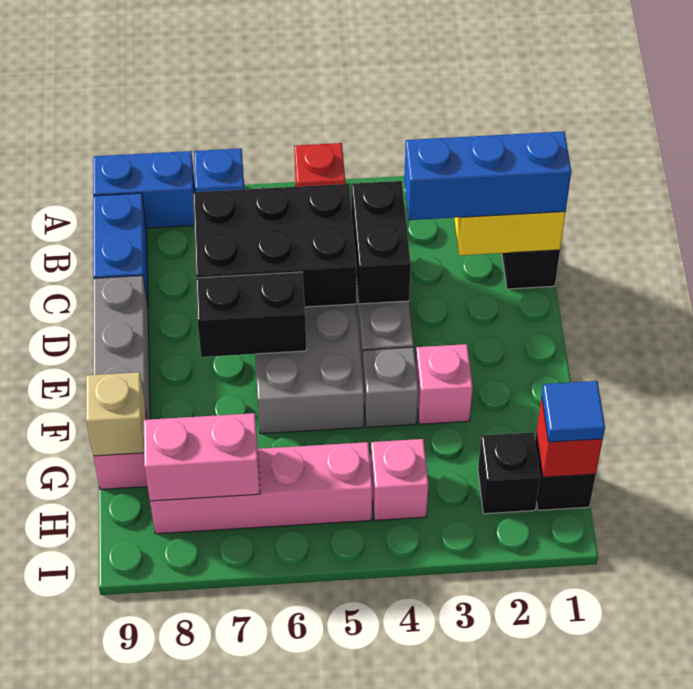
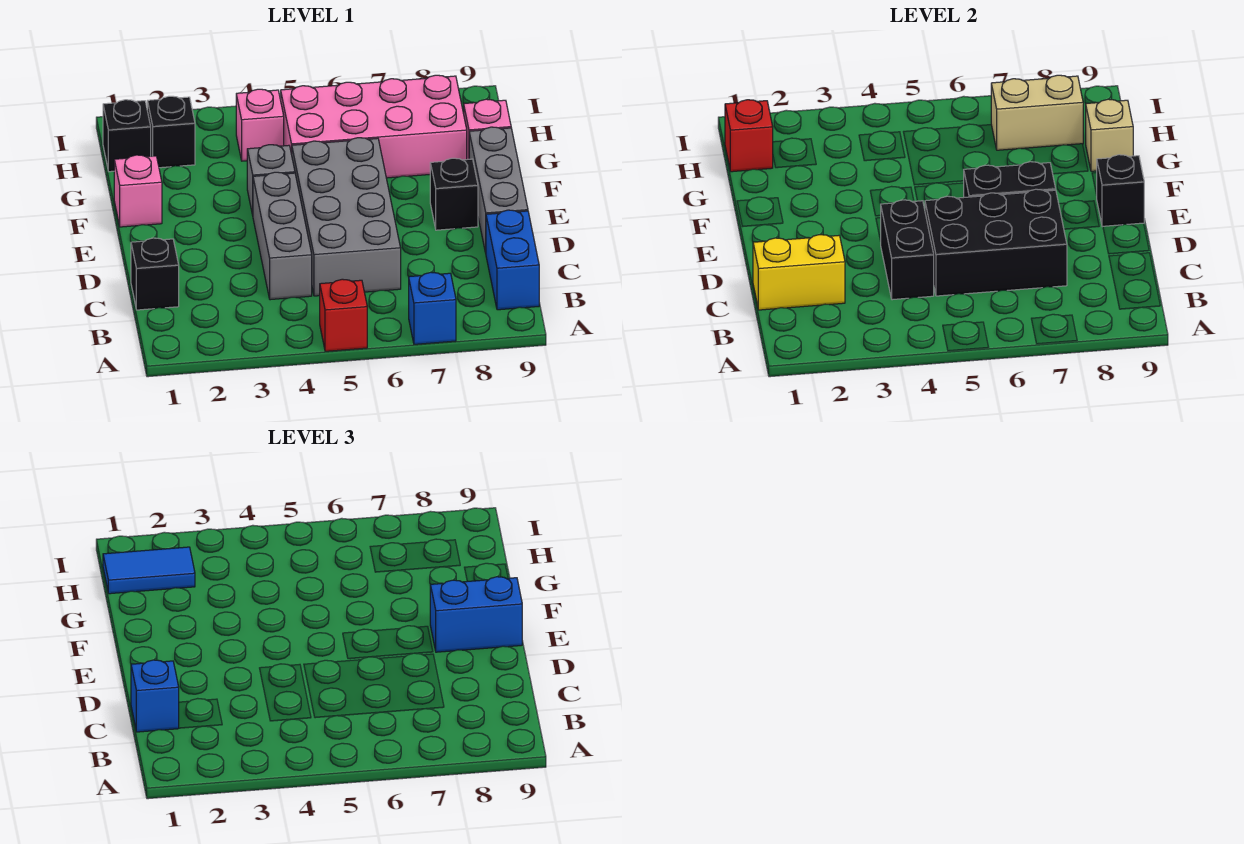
blue 1x2 brick [93,151,195,228] -> blue 1x2 brick moved to [430,577,522,652]
blue 1x3 brick [404,131,571,220] -> blue 1x1 brick [131,660,179,732]
none -> black 1x1 brick [430,158,478,230]
none -> black 1x1 brick [1097,155,1144,227]
pink 1x1 brick [416,344,473,424] -> pink 1x1 brick moved to [114,155,162,227]
blue 1x1 tile [542,381,605,442] -> blue 1x2 tile [103,547,195,594]
pink 1x4 brick [150,442,372,534] -> pink 2x4 brick [281,75,467,178]
pink 1x2 brick [144,413,260,501] -> tan 1x2 brick [991,75,1083,150]

